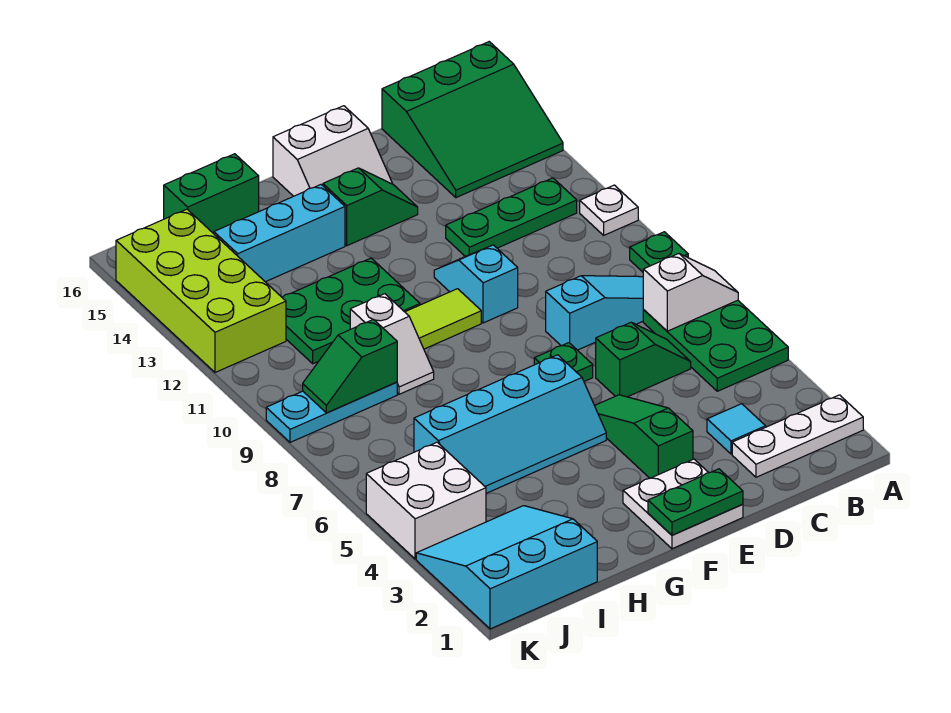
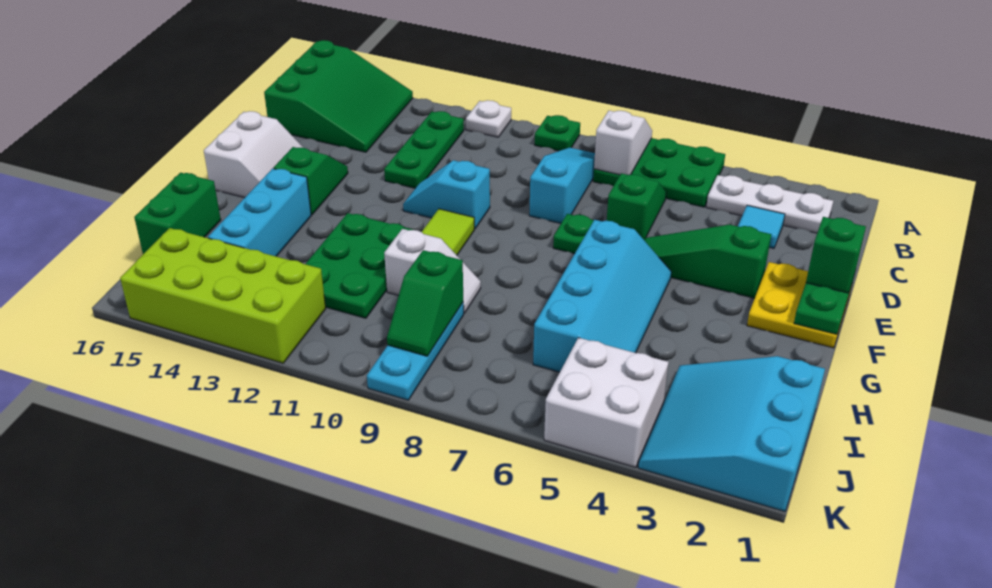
white 1x3 plate [732,395,863,477] -> white 1x3 plate turned to [706,175,833,233]
white 2x2 plate [623,459,743,549] -> yellow 2x2 plate [747,262,851,348]
none -> green 1x1 brick [806,217,866,293]

